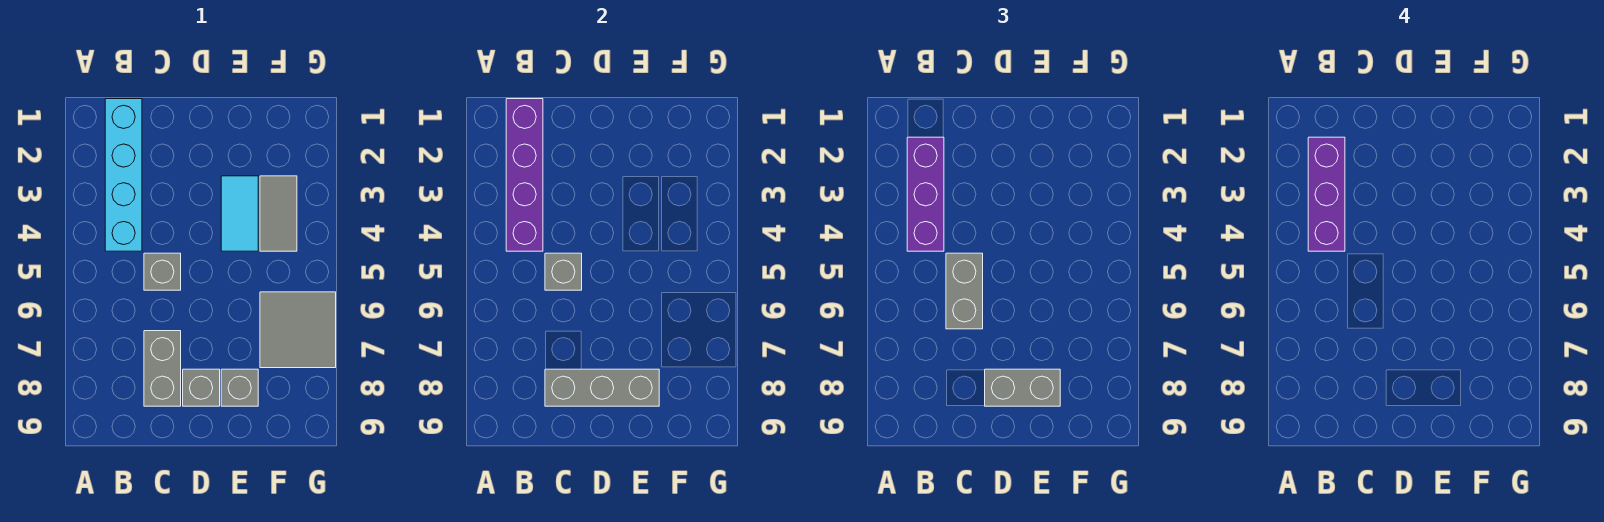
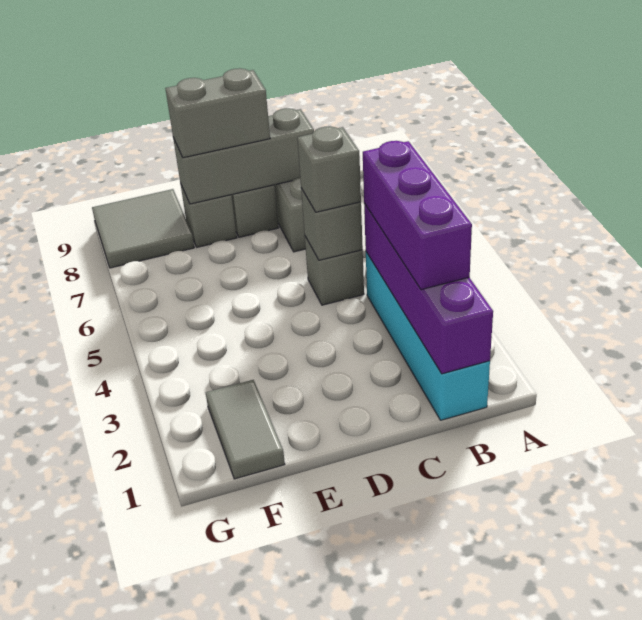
purple 1x3 brick [1308,137,1345,251] -> none
grey 1x2 brick [946,253,983,329] -> grey 1x1 brick [297,126,361,212]
cyan 1x2 tile [221,176,258,251] -> none
grey 1x2 tile [260,176,297,251] -> grey 1x2 tile moved to [206,380,285,479]
grey 2x2 tile [260,292,336,368] -> grey 2x2 tile moved to [92,189,194,268]

